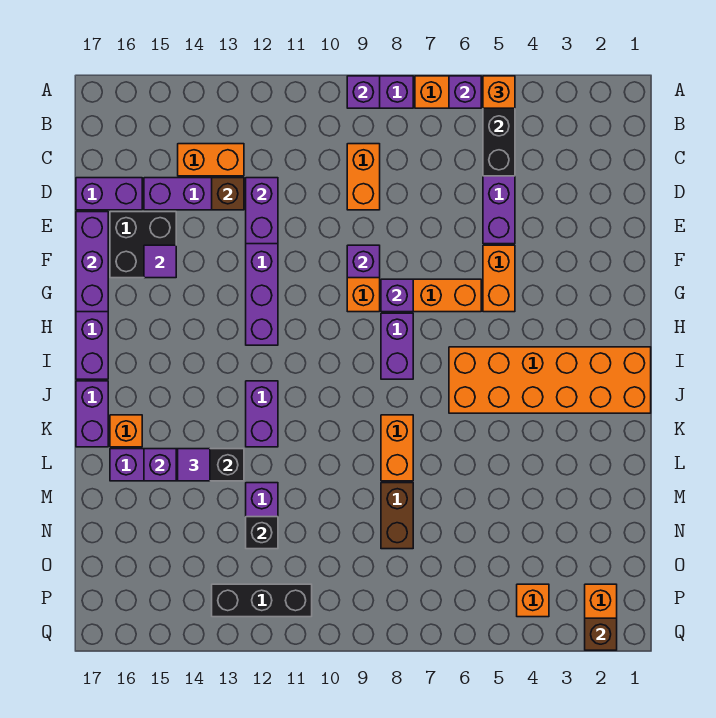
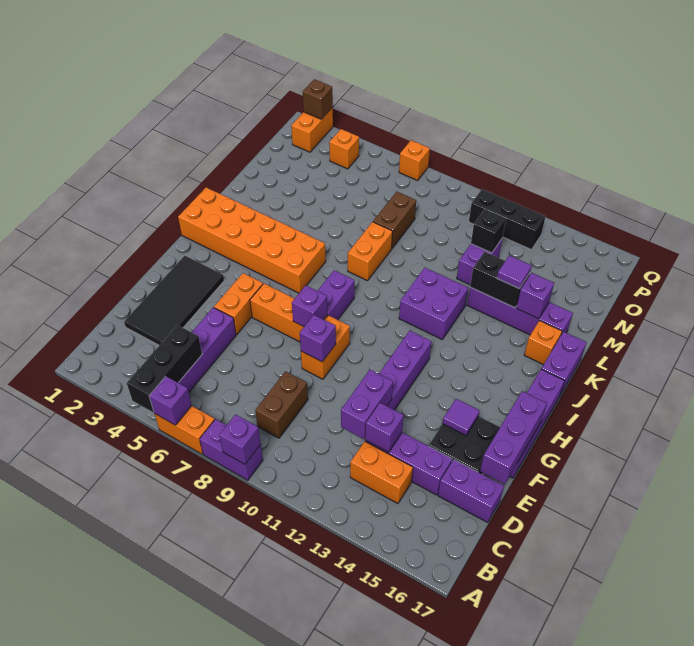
orange 1x1 brick [483,76,515,108] -> orange 1x1 brick moved to [399,140,430,180]
orange 1x2 brick [347,144,380,210] -> brown 1x2 brick [255,371,308,438]
none -> black 2x4 tile [124,256,224,345]
brown 1x1 brick [212,178,244,210] -> purple 1x1 brick [365,403,404,452]
purple 1x2 brick [246,381,278,447] -> purple 2x2 brick [399,268,468,339]

